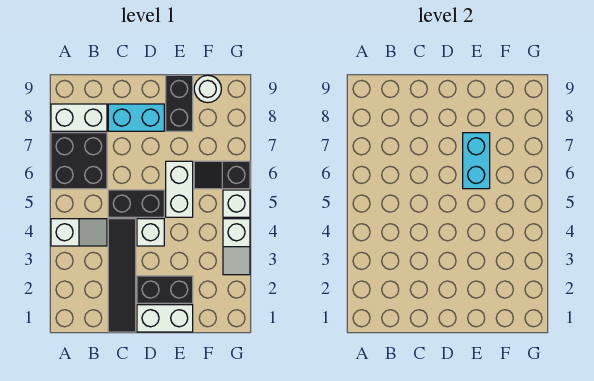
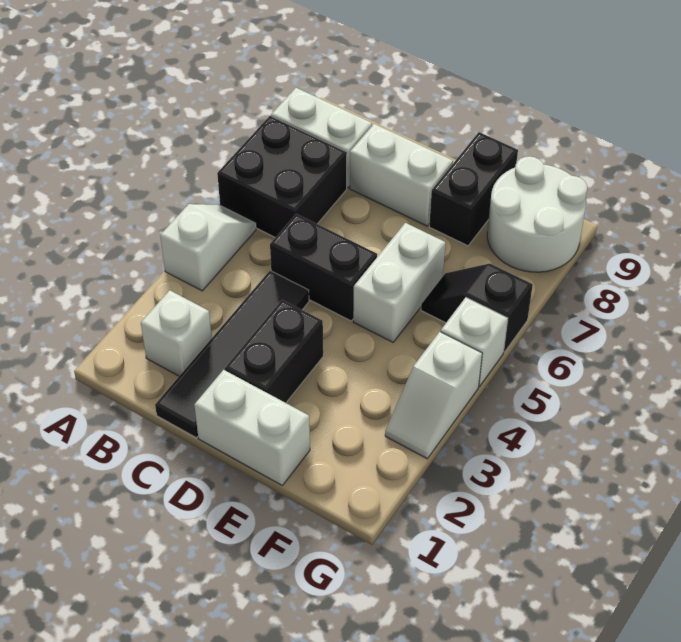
white 1x2 slope [51,219,107,246] -> white 1x2 slope turned to [160,204,256,291]
cyan 1x2 brick [108,104,164,131] -> white 1x2 brick [350,124,453,226]
black 1x2 brick [137,276,193,303] -> black 1x2 brick turned to [225,300,323,403]
white 1x1 brick [137,219,164,246] -> white 1x1 brick moved to [141,290,212,376]
cyan 1x2 brick [463,133,490,189] -> none
white 1x1 round brick [194,75,221,103] -> white 2x2 round brick [487,156,587,272]

